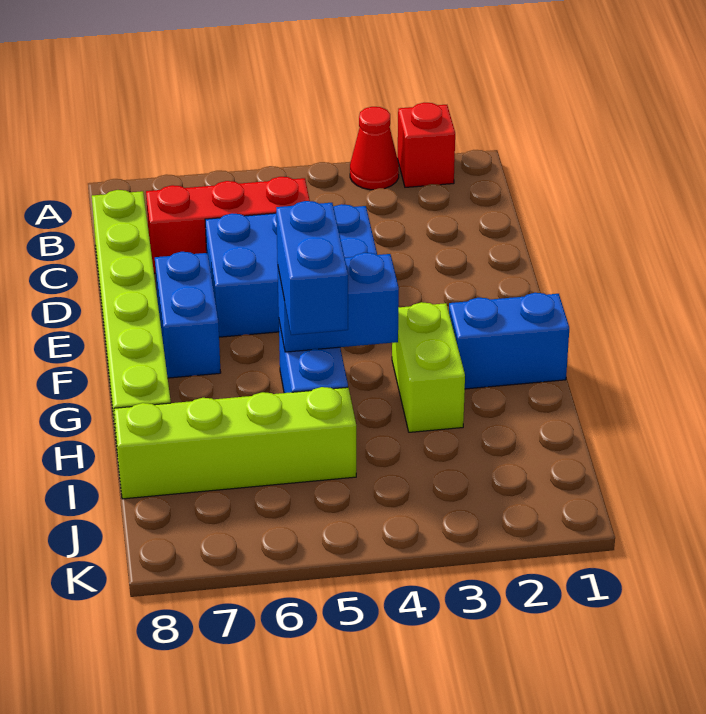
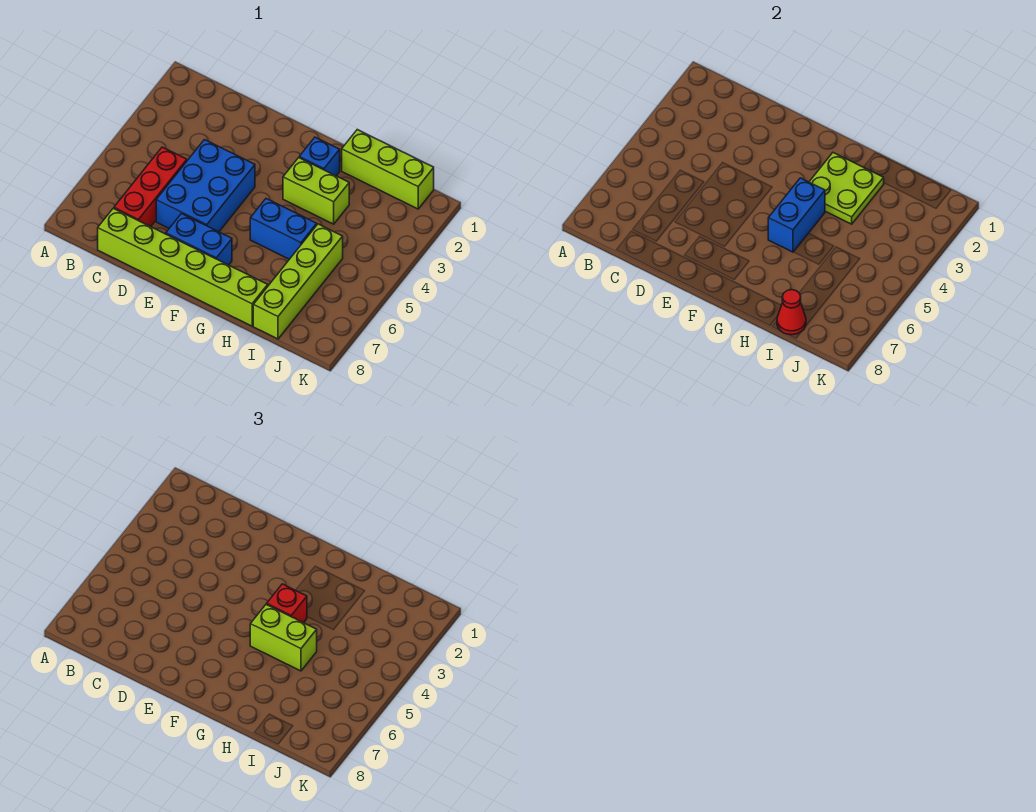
red 1x1 brick [398,103,455,187] -> red 1x1 brick moved to [267,584,307,623]
red 1x1 cone [350,107,399,190] -> red 1x1 cone moved to [777,290,806,335]
blue 1x2 brick [449,293,569,389] -> blue 1x1 brick [299,137,340,176]
none -> lime 2x2 plate [809,153,884,224]
blue 1x2 brick [276,201,348,335] -> lime 1x2 brick [250,604,317,671]
none -> lime 1x3 brick [342,130,434,209]

